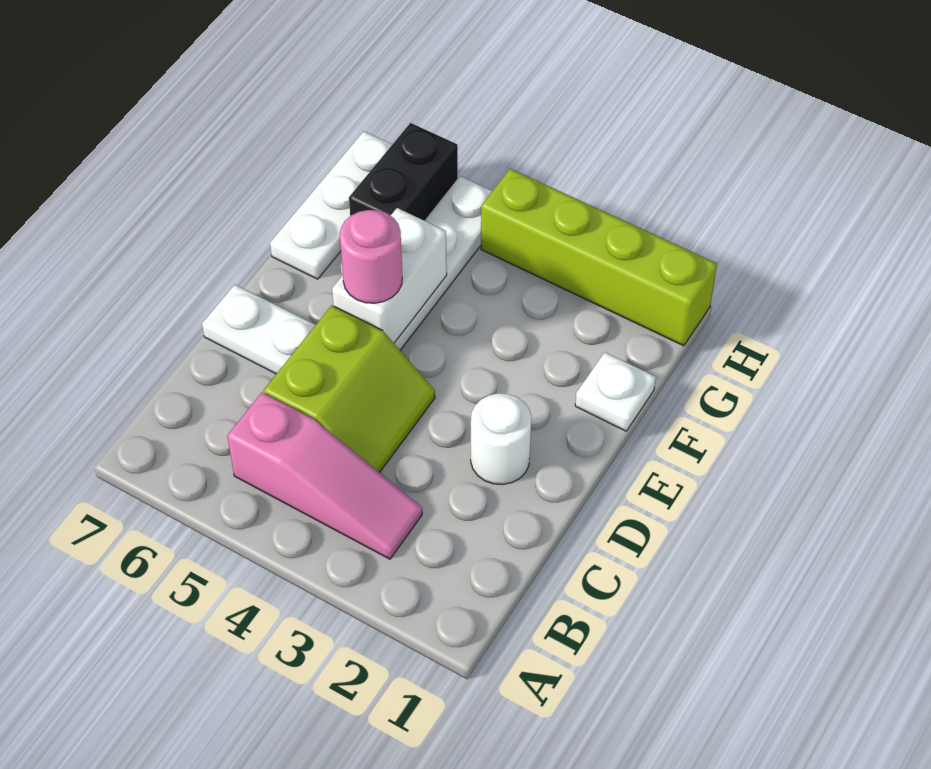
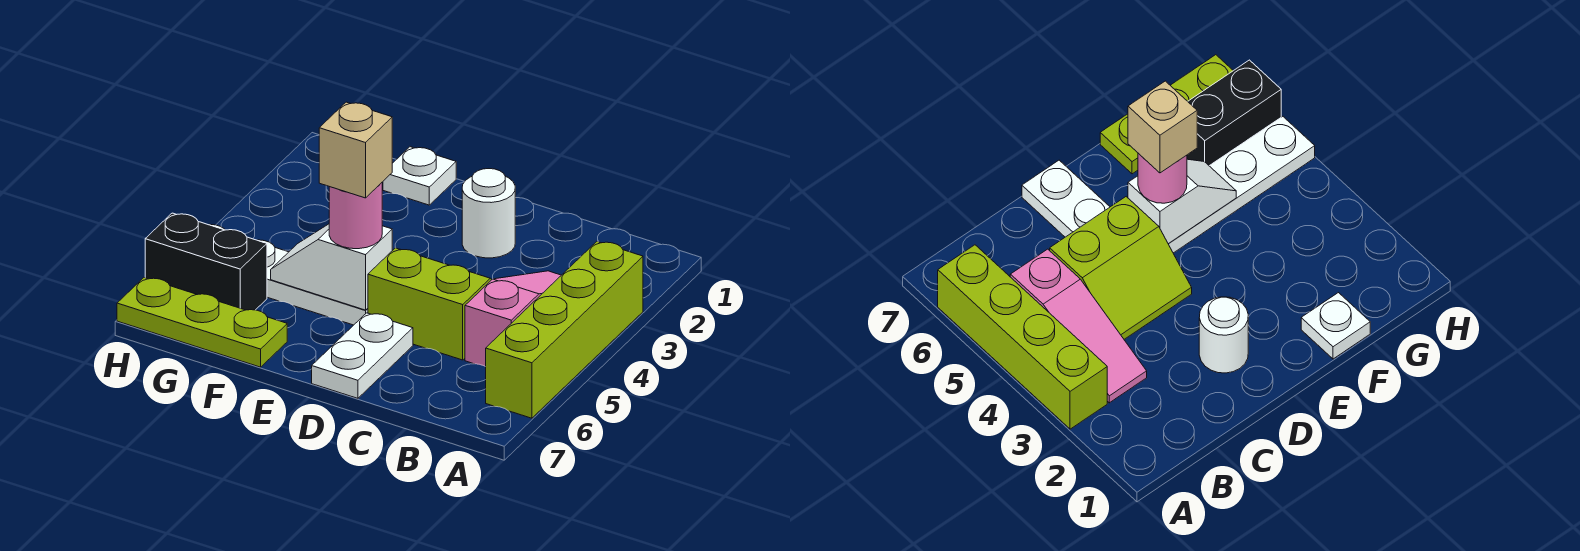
white 1x2 brick [332,208,447,343] -> white 1x2 slope [271,224,392,310]
none -> tan 1x1 brick [319,102,392,198]
white 1x3 plate [270,131,392,279] -> lime 1x3 plate [117,278,287,367]
lime 1x4 brick [481,169,717,346] -> lime 1x4 brick moved to [486,241,643,418]

